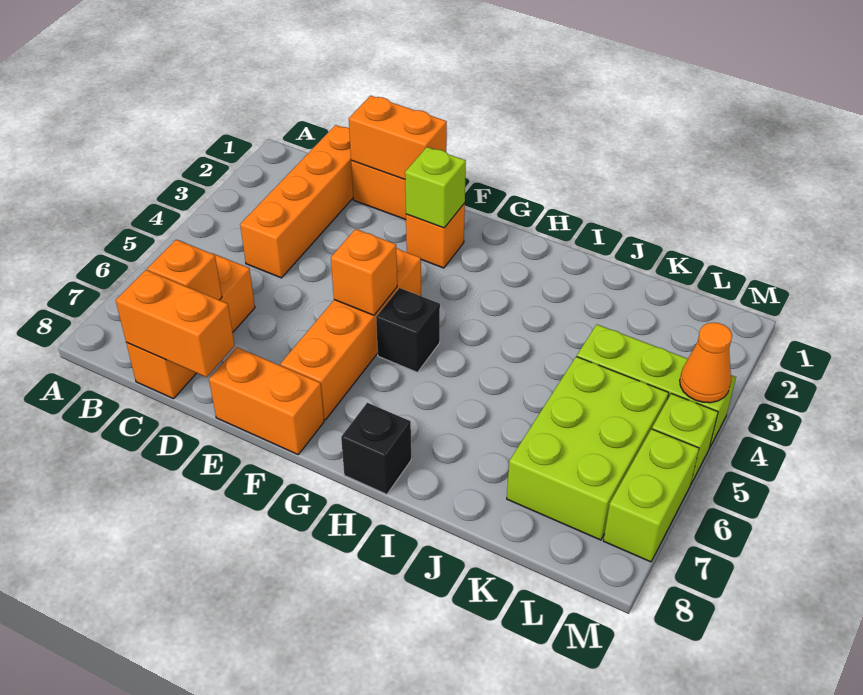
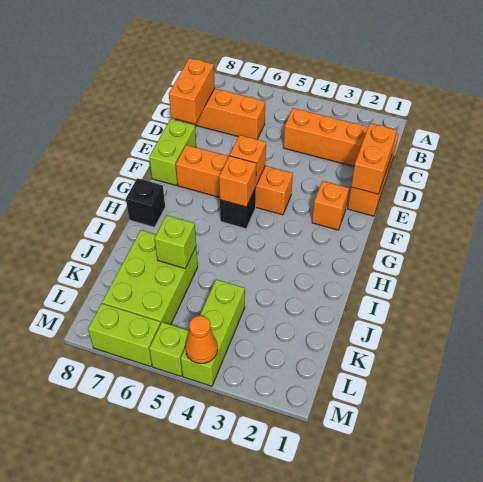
orange 1x1 brick [147,240,222,300] -> orange 1x1 brick moved to [219,156,256,207]
orange 1x2 brick [209,347,324,454] -> lime 1x2 brick [149,119,196,186]
lime 1x1 brick [405,147,466,228] -> lime 1x1 brick moved to [154,215,196,268]
lime 2x3 brick [507,357,669,540] -> lime 2x3 brick turned to [102,230,198,325]

